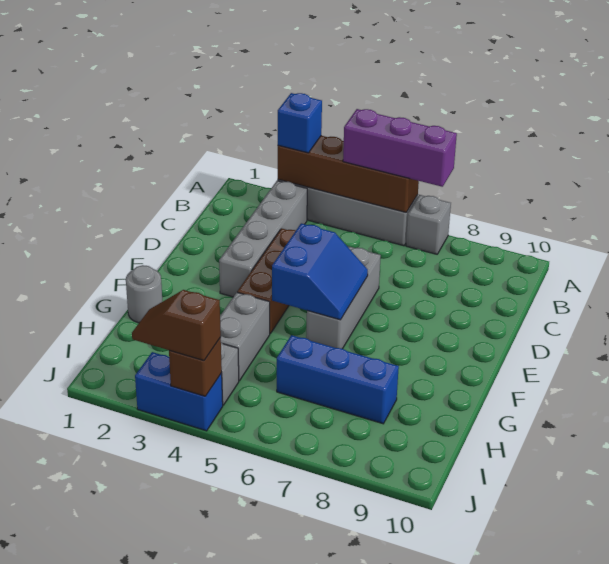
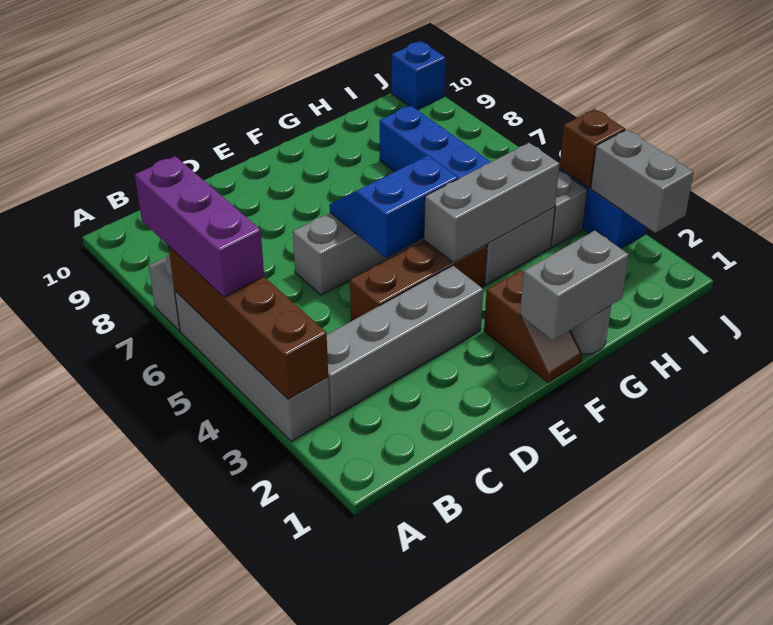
blue 1x1 brick [278,93,322,153] -> blue 1x1 brick moved to [392,41,445,110]
none -> grey 1x2 brick [520,230,629,340]
none -> grey 1x3 brick [424,143,560,263]
none -> grey 1x2 brick [591,130,694,233]
brown 1x2 slope [132,290,221,360] -> brown 1x2 slope moved to [484,270,582,383]

